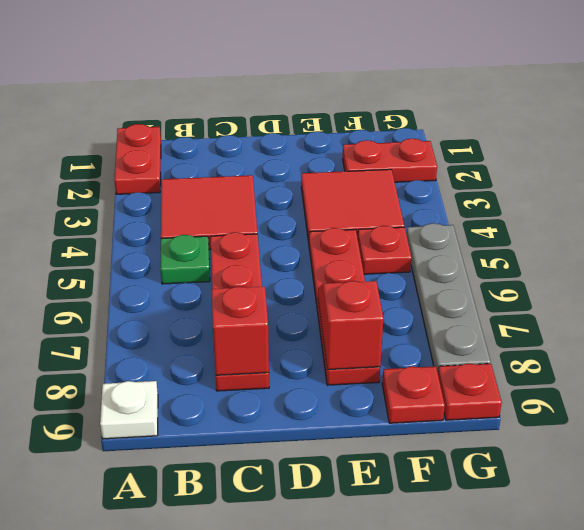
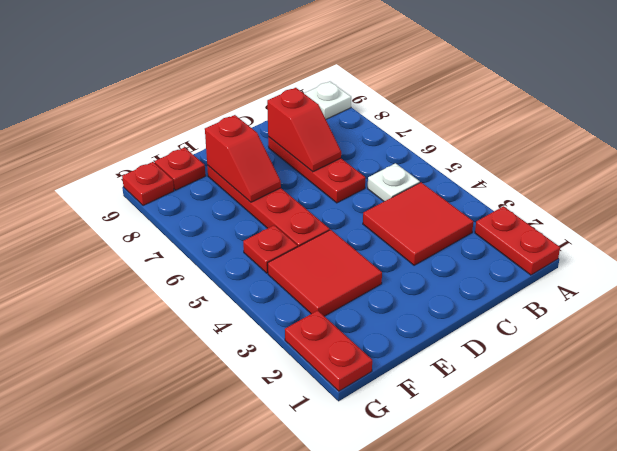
green 1x1 plate [160,235,210,284] -> white 1x1 plate [368,163,420,201]
red 1x4 plate [210,232,269,391] -> red 1x3 plate [268,137,365,203]
red 1x2 plate [343,139,437,182] -> red 1x2 plate turned to [285,310,372,391]
grey 1x4 plate [406,223,491,373] -> none

